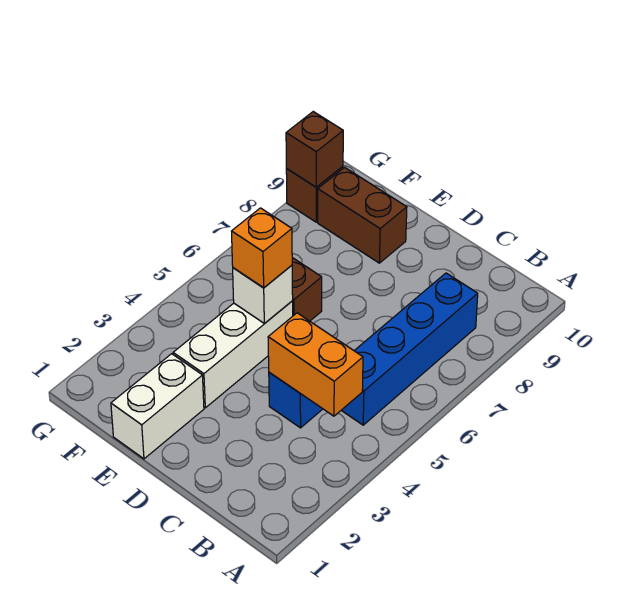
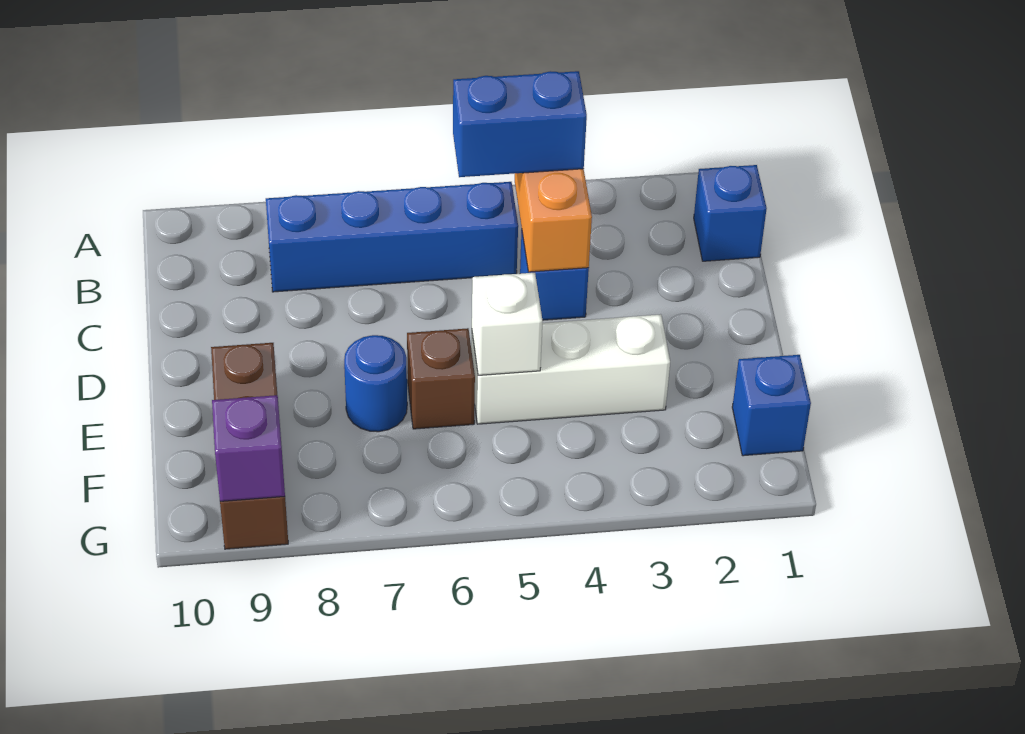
none -> blue 1x1 brick [694,165,767,261]
none -> blue 1x2 brick [453,71,587,177]
white 1x2 brick [111,354,204,459] -> none
orange 1x1 brick [232,208,292,288] -> none
none -> blue 1x1 round brick [344,335,407,432]
none -> blue 1x1 brick [732,355,811,456]
brown 1x1 brick [286,112,343,187] -> purple 1x1 brick [212,395,285,501]

